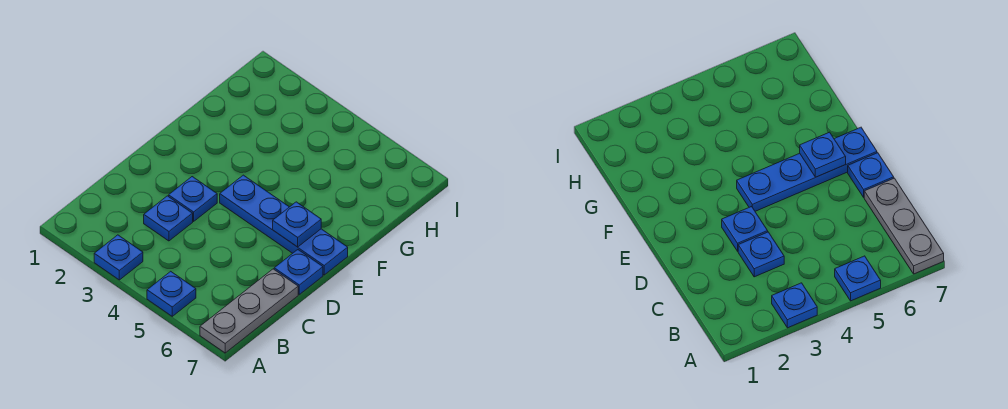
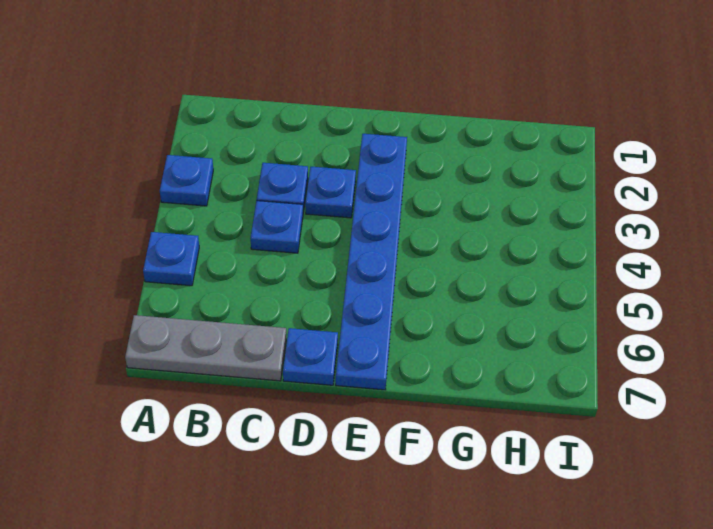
blue 1x4 plate [220,175,348,275] -> blue 1x6 plate [336,134,407,390]
blue 1x1 plate [273,202,321,247] -> blue 1x1 plate moved to [250,201,303,253]

